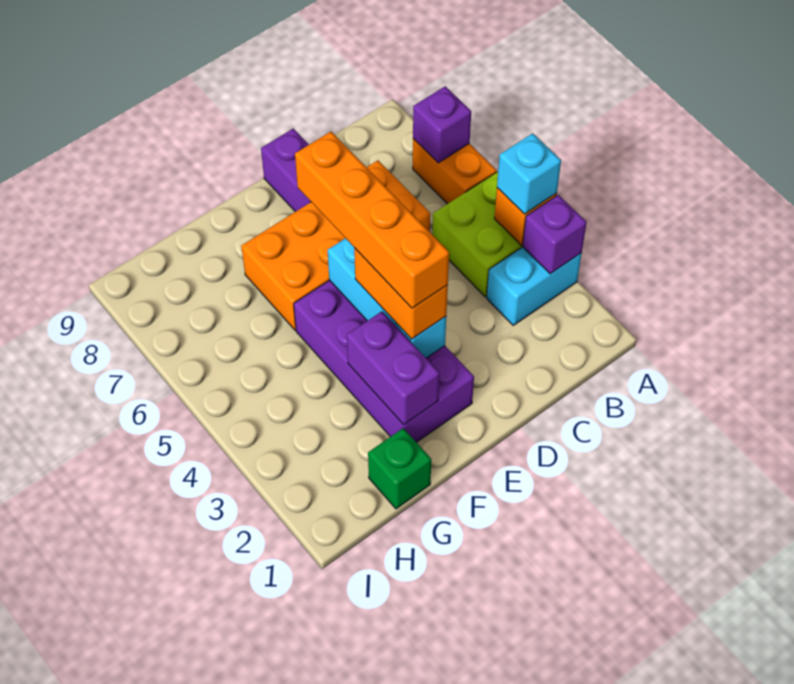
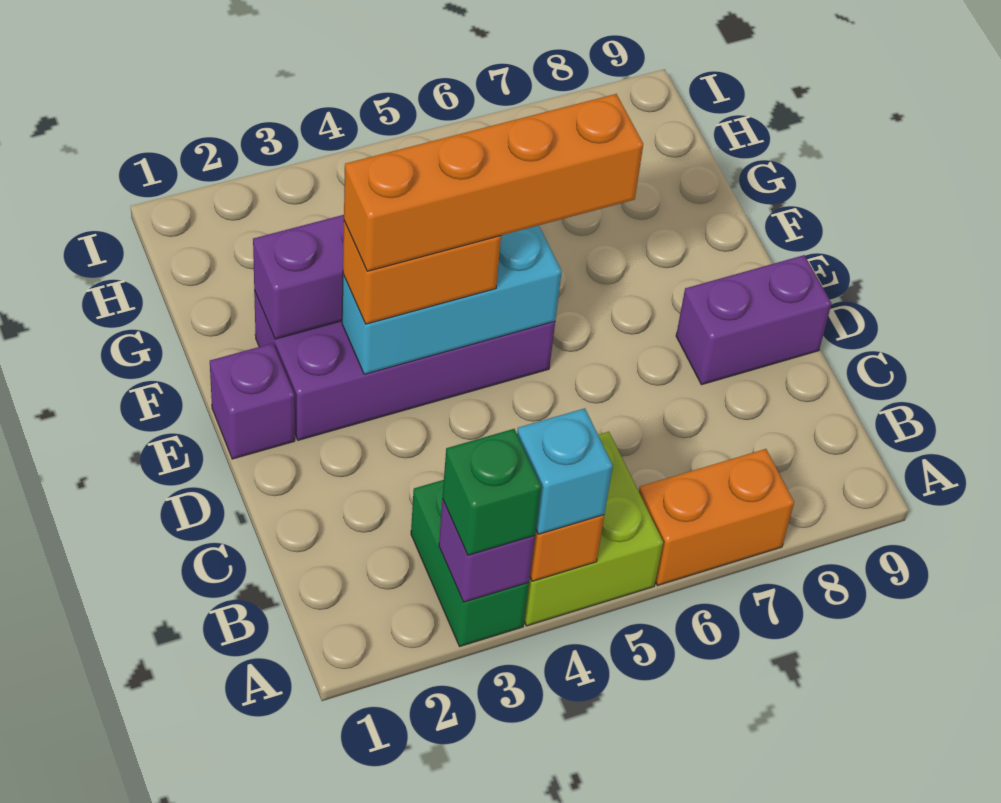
cyan 1x2 brick [487,247,582,325] -> green 1x2 brick [411,480,529,646]
purple 1x1 brick [413,86,471,163] -> purple 1x1 brick moved to [210,343,295,459]
orange 2x4 brick [241,160,430,330] -> none
green 1x1 brick [368,428,431,509] -> green 1x1 brick moved to [443,429,541,555]

